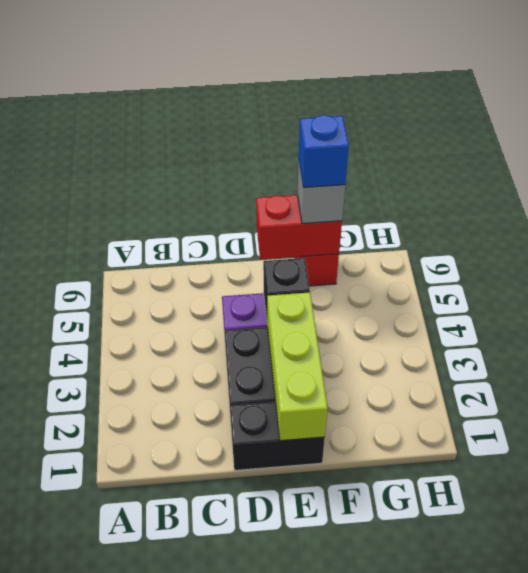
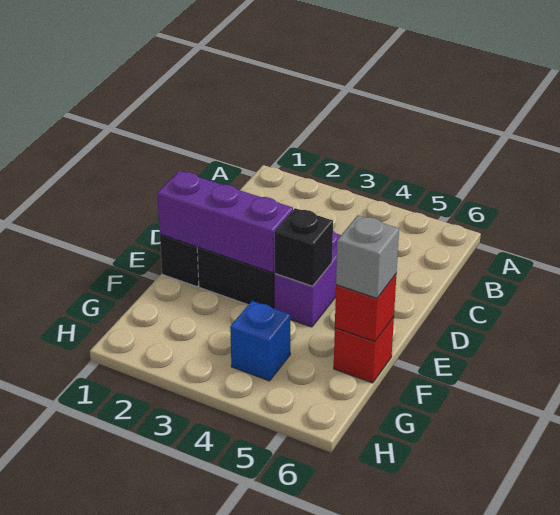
lime 1x3 brick [267,292,328,441] -> purple 1x3 brick [157,171,293,273]
red 1x2 brick [256,195,342,259] -> red 1x1 brick [335,274,396,342]
blue 1x1 brick [299,115,349,187] -> blue 1x1 brick moved to [230,301,290,381]

